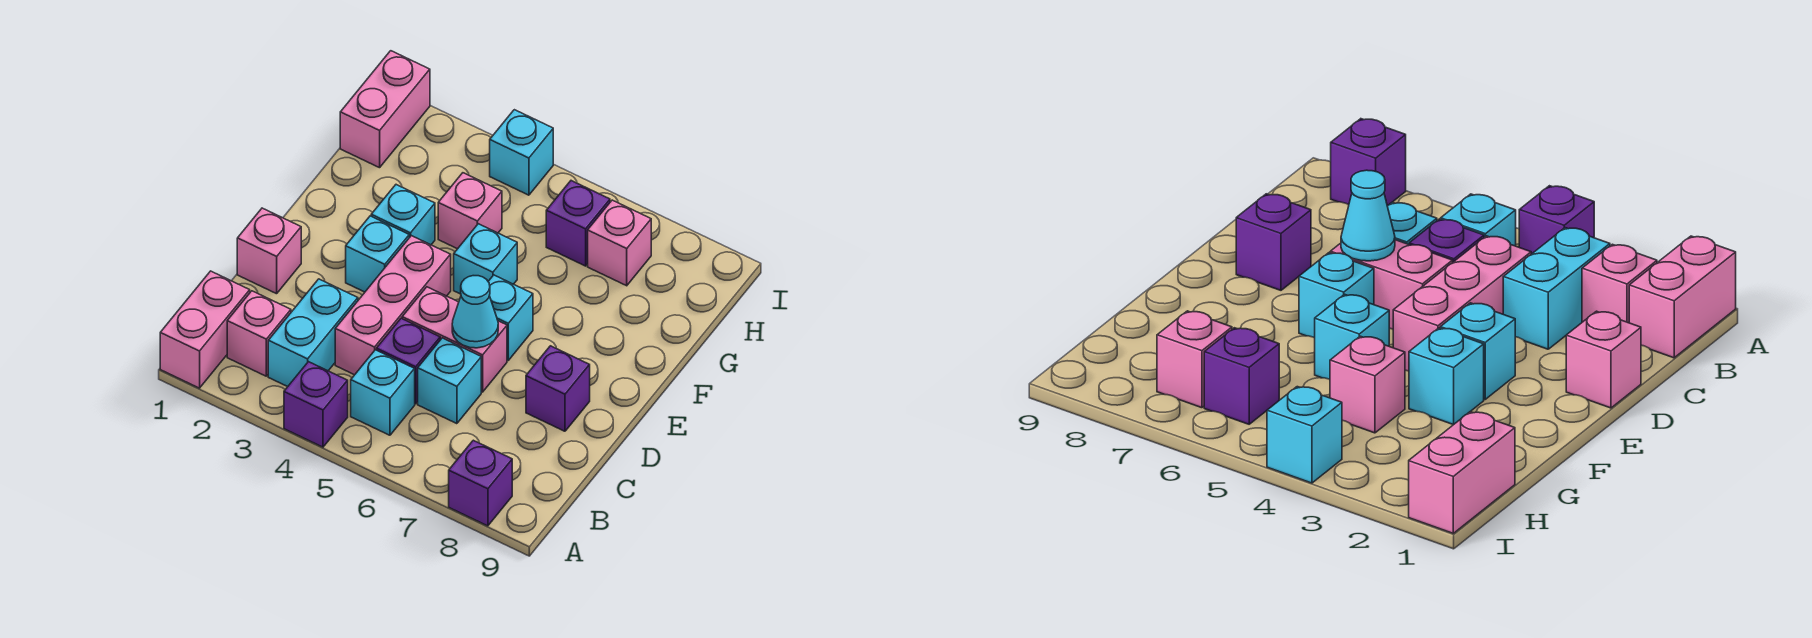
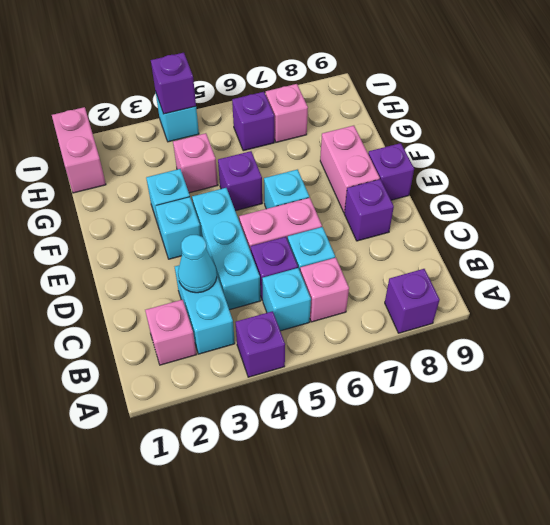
pink 1x2 brick [160,271,250,388] -> pink 1x2 brick moved to [320,126,380,213]
pink 1x3 brick [335,236,451,375] -> cyan 1x3 brick [192,188,261,310]
pink 1x1 brick [237,208,301,294] -> pink 1x1 brick moved to [300,258,349,322]
cyan 1x1 cone [452,276,498,348] -> cyan 1x1 cone moved to [178,235,217,293]
none -> purple 1x1 brick [368,143,414,200]
cyan 1x1 brick [454,224,517,294] -> purple 1x1 brick [218,151,262,211]
none -> purple 1x1 brick [151,53,196,114]

